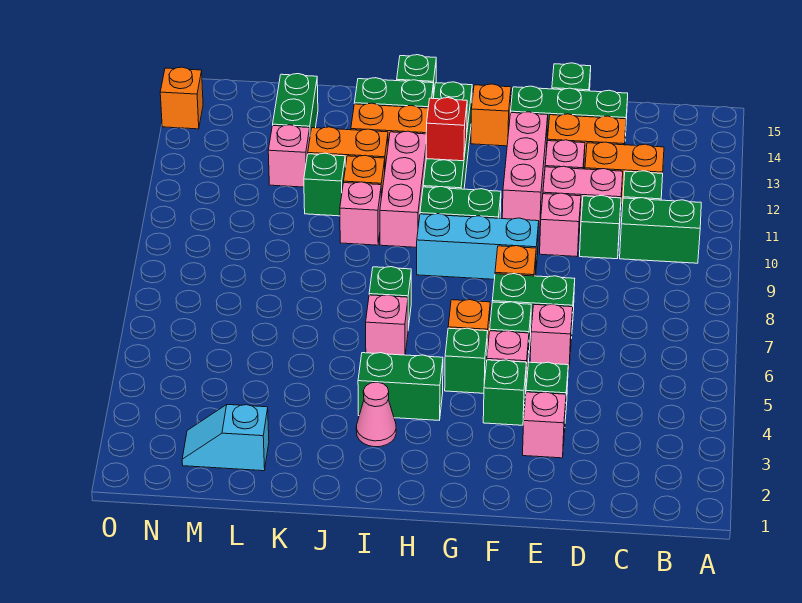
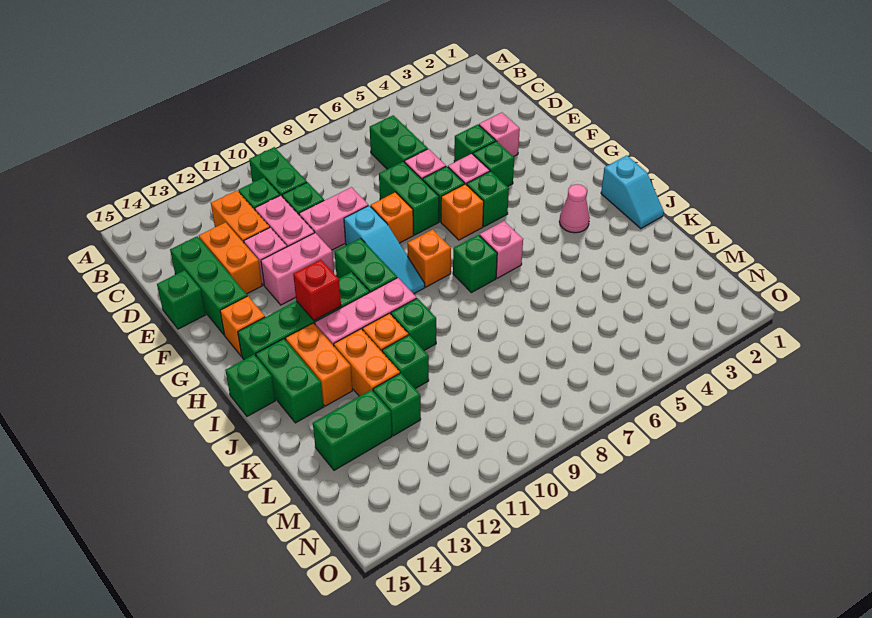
pink 1x1 brick [540,193,581,256] -> pink 1x2 brick [299,187,368,250]
cyan 1x3 brick [417,214,539,279] -> cyan 1x3 slope [344,206,425,294]
pink 1x3 brick [502,112,548,227] -> pink 1x2 brick [261,233,334,305]
green 1x2 brick [358,353,443,420] -> green 1x2 brick moved to [370,115,428,169]
pink 1x1 brick [340,182,381,245] -> green 1x1 brick [391,298,436,350]
cyan 1x2 slope [182,405,269,471] -> cyan 1x2 slope moved to [601,155,664,228]
pink 1x1 brick [268,125,310,187] -> green 1x1 brick [373,373,421,436]
orange 1x1 brick [160,67,203,129] -> orange 1x1 brick moved to [407,229,451,287]

